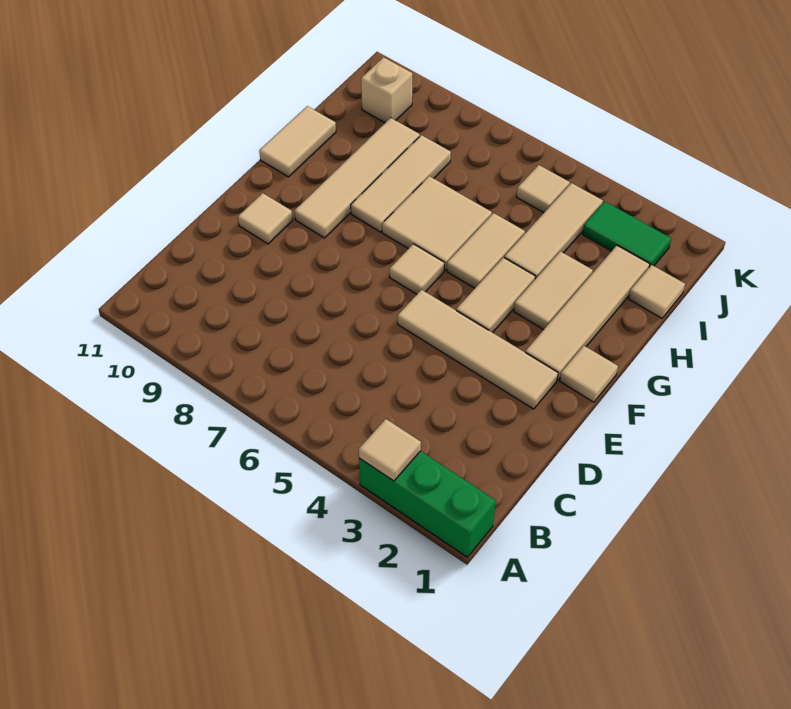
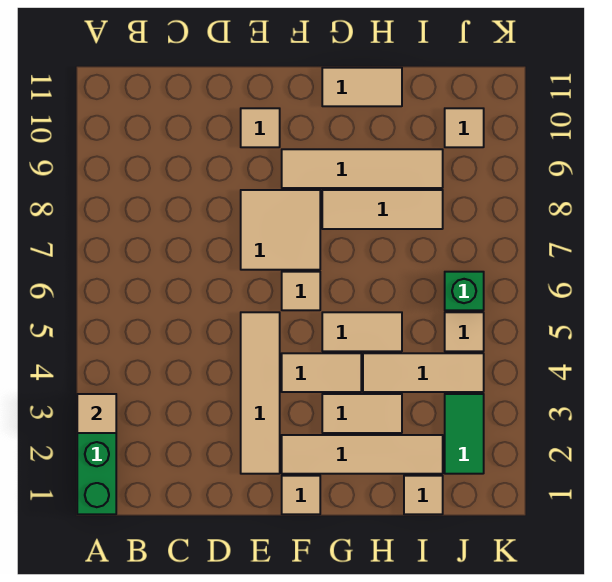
tan 2x2 tile [382,176,492,270] -> tan 2x2 tile moved to [241,190,320,270]
none -> green 1x1 brick [445,272,484,310]
tan 1x1 brick [361,57,412,123] -> tan 1x1 tile [445,108,484,147]

